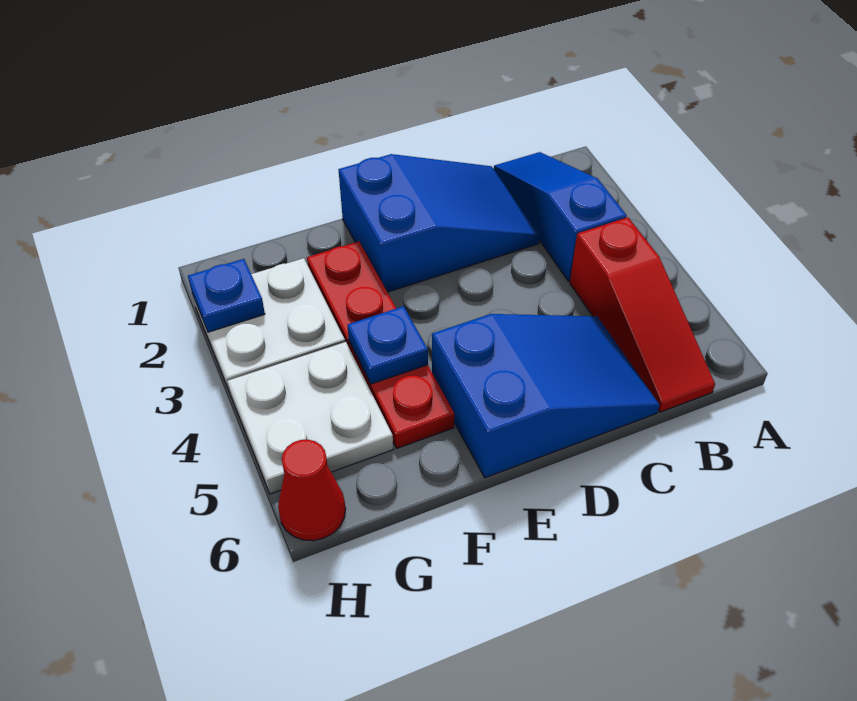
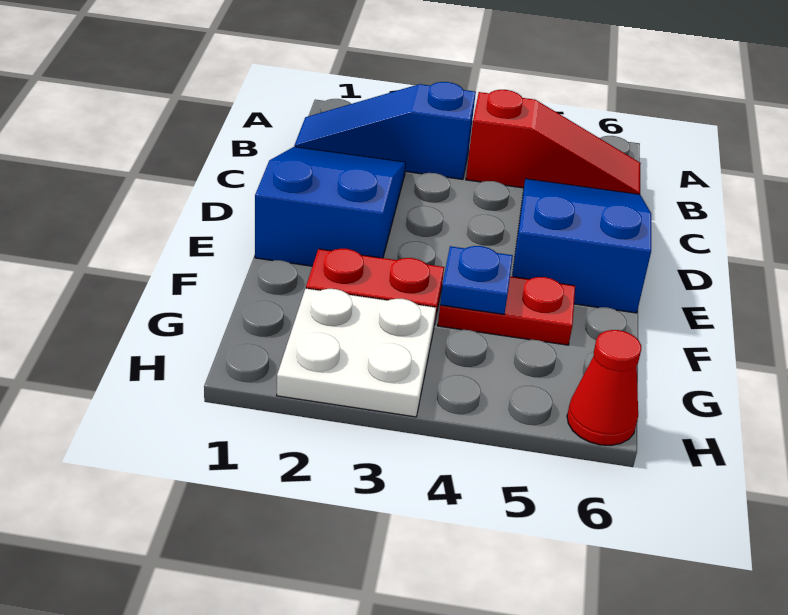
white 2x2 plate [227,342,393,494] -> none
blue 1x1 plate [188,259,265,332] -> none

